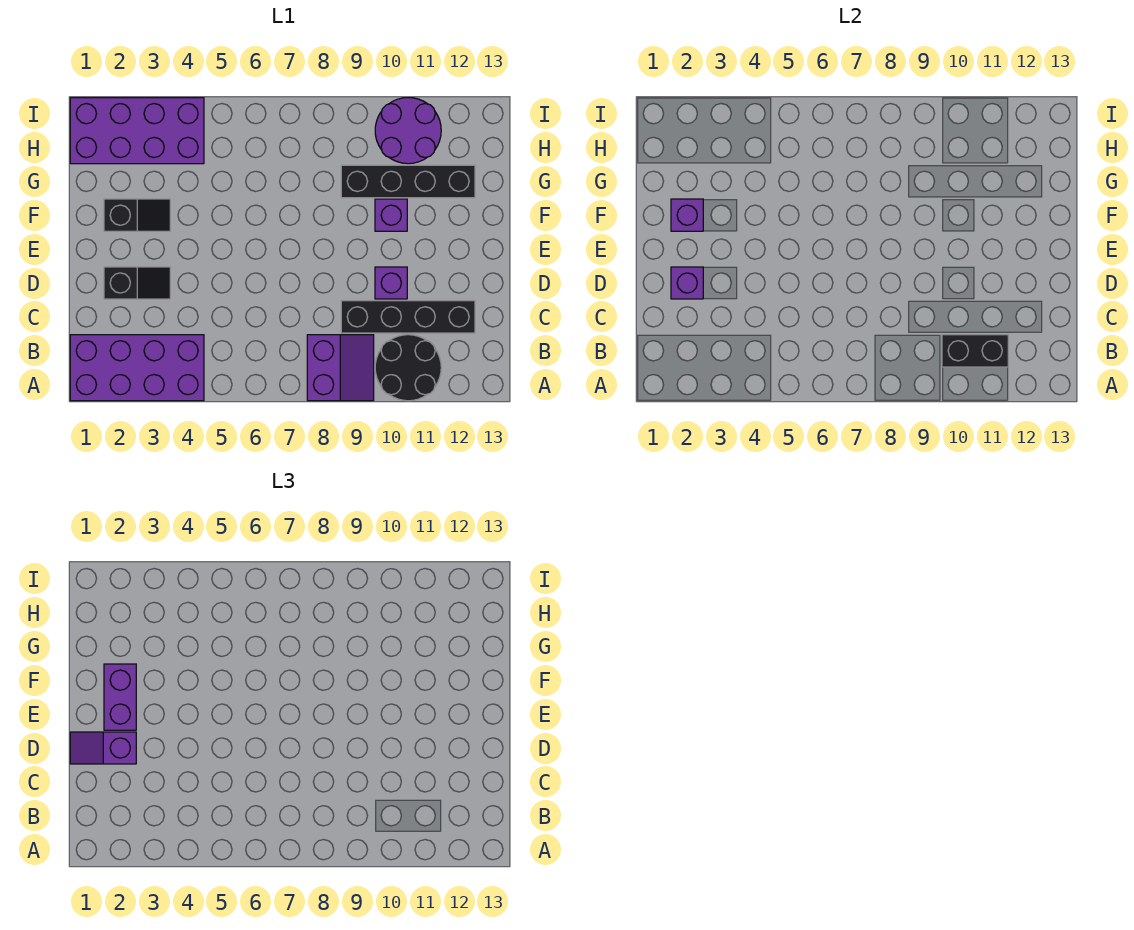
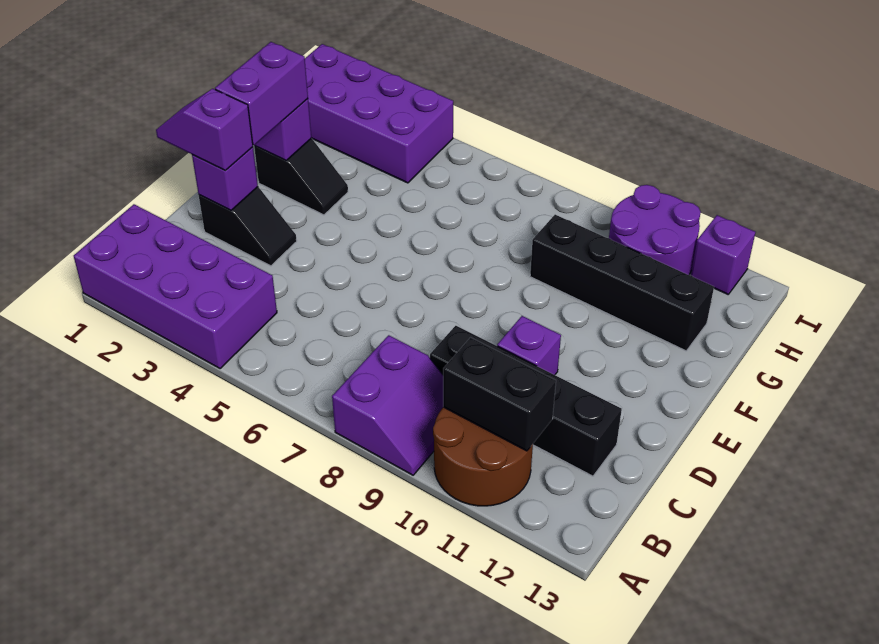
black 2x2 round brick [375,335,441,401] -> brown 2x2 round brick [433,407,533,506]
purple 1x1 brick [375,199,407,231] -> purple 1x1 brick moved to [691,215,756,294]

